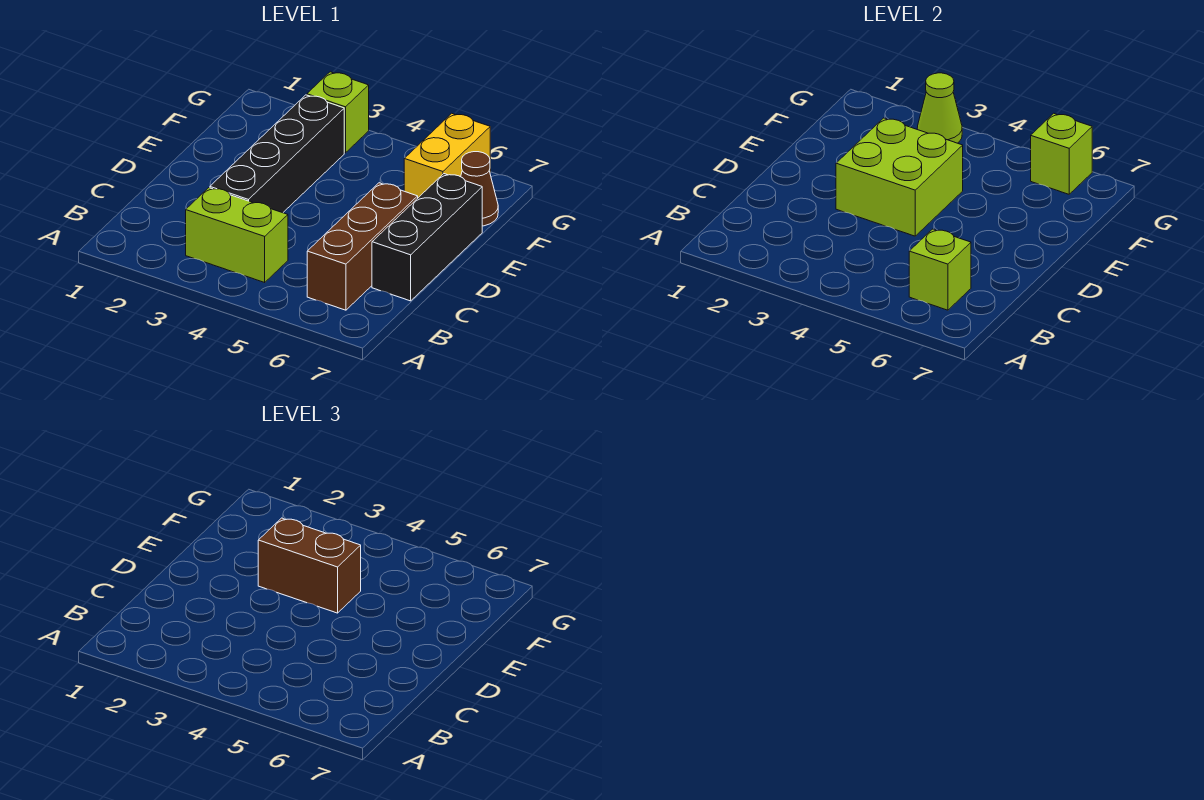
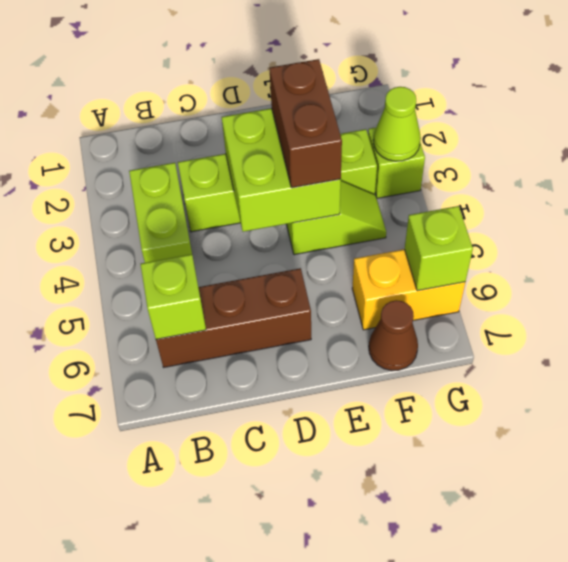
black 1x4 brick [210,95,344,213] -> lime 1x4 brick [178,129,377,232]
black 1x3 brick [372,174,482,301] -> none
none -> lime 1x2 slope [286,181,386,255]

